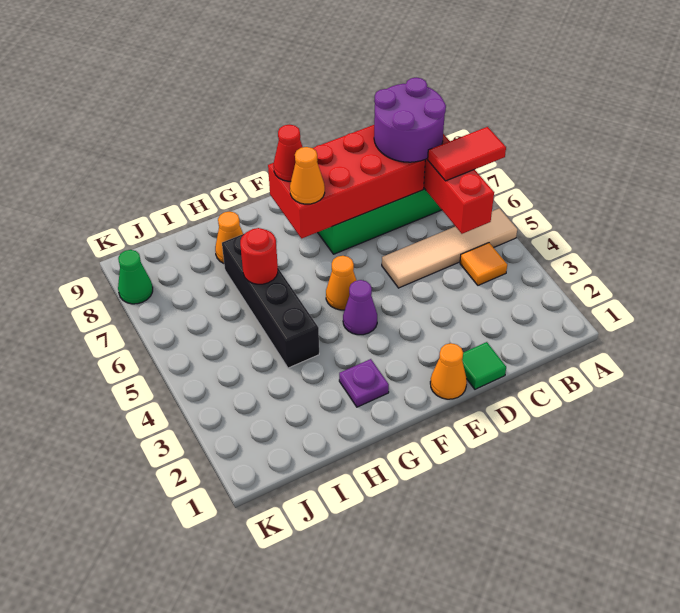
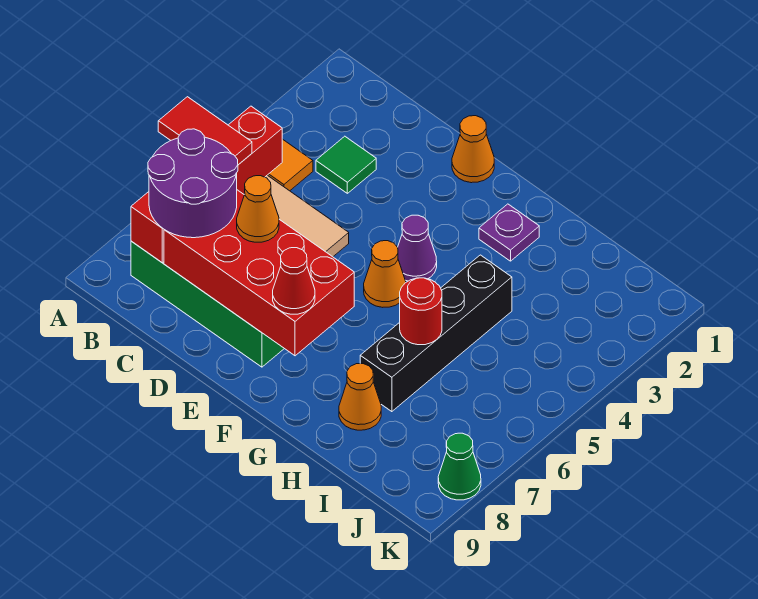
green 1x1 tile [462,342,506,389] -> green 1x1 tile moved to [316,136,376,193]
orange 1x1 cone [290,147,325,204] -> orange 1x1 cone moved to [237,176,279,242]

